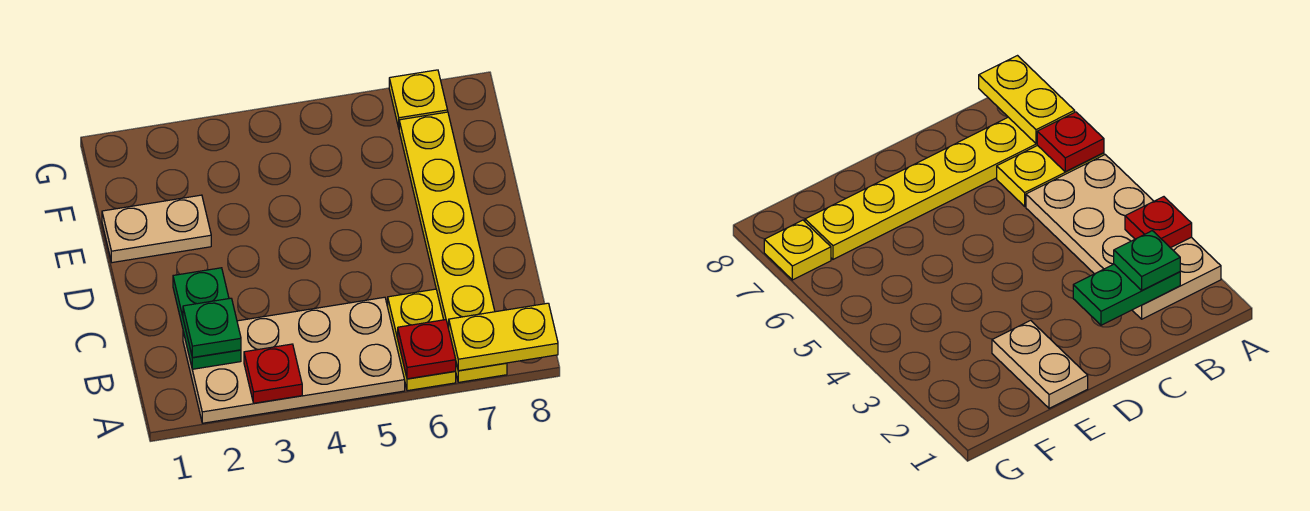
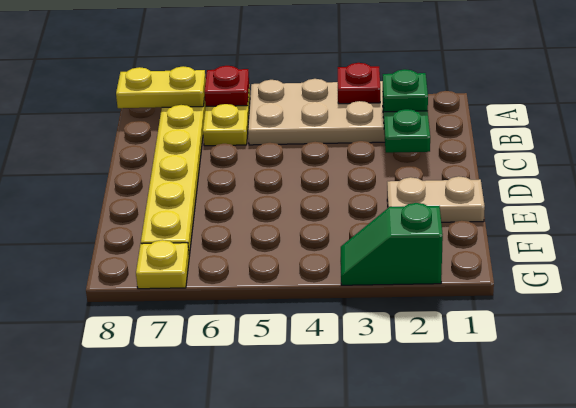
none -> green 1x2 slope [341,203,443,285]

